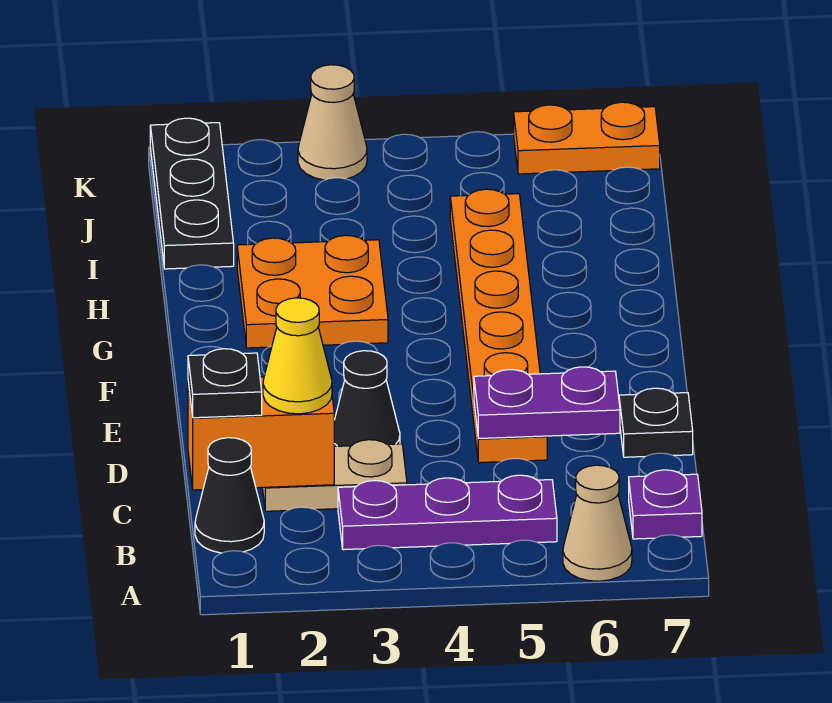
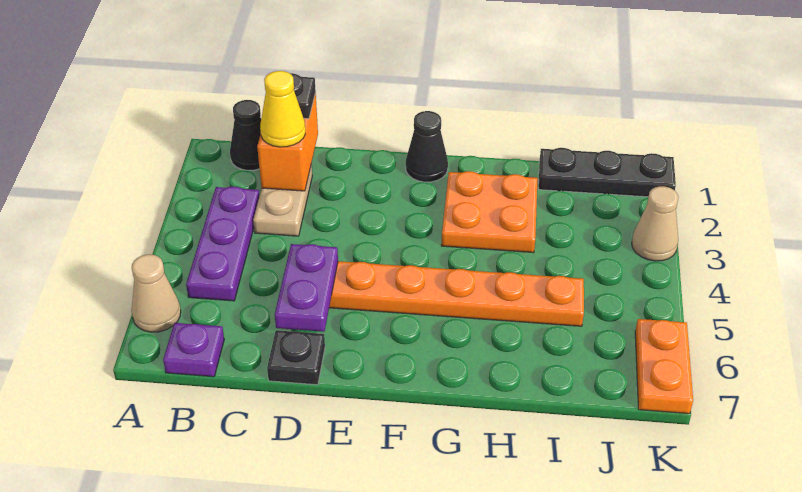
black 1x1 cone [334,351,400,446] -> black 1x1 cone moved to [406,111,448,182]

